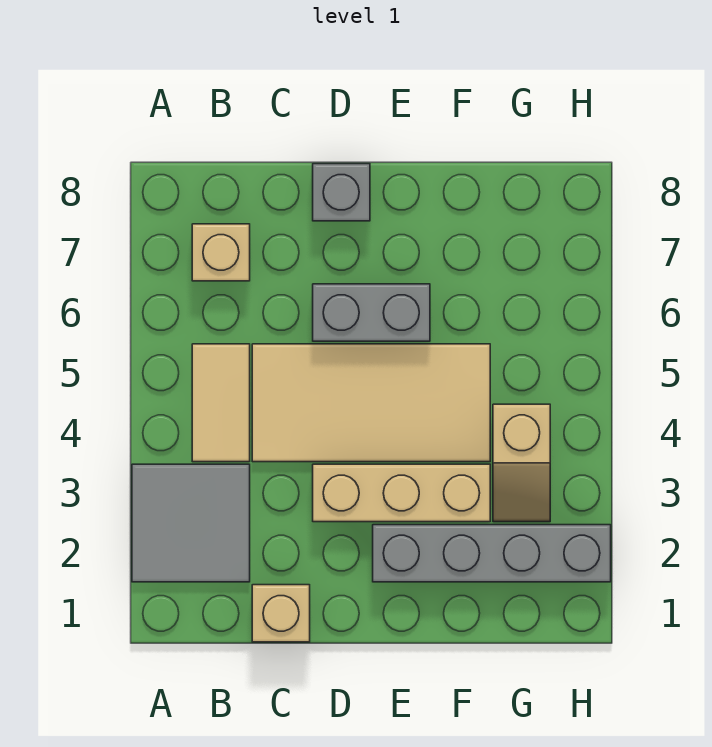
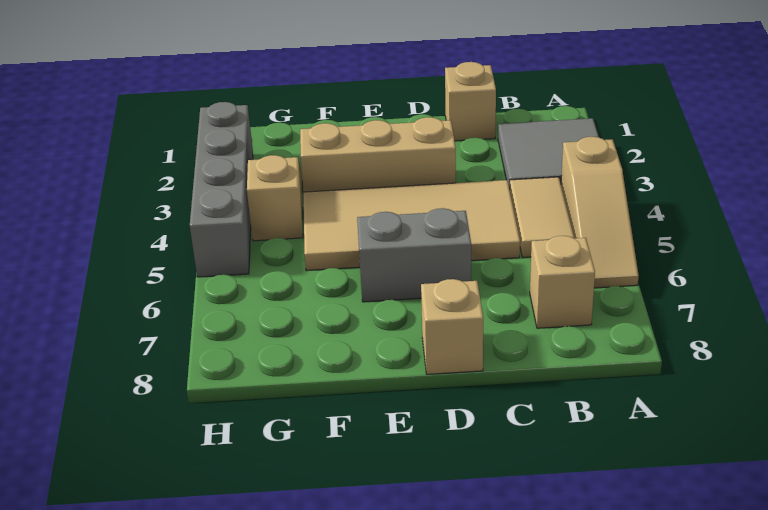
none -> tan 1x3 slope [561,137,639,288]
grey 1x1 brick [313,164,370,221] -> tan 1x1 brick [421,279,483,374]
grey 1x4 brick [373,525,611,582] -> grey 1x4 brick turned to [190,102,253,277]

